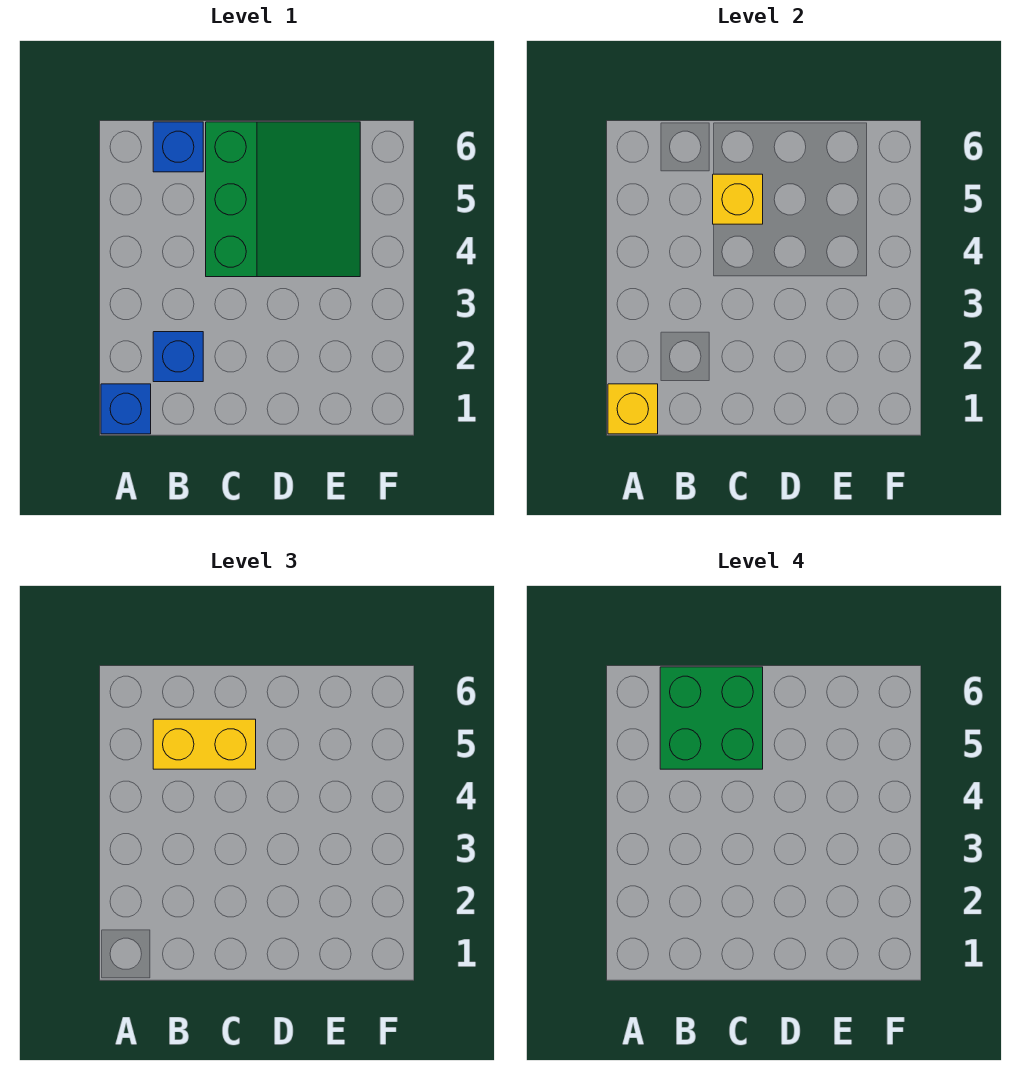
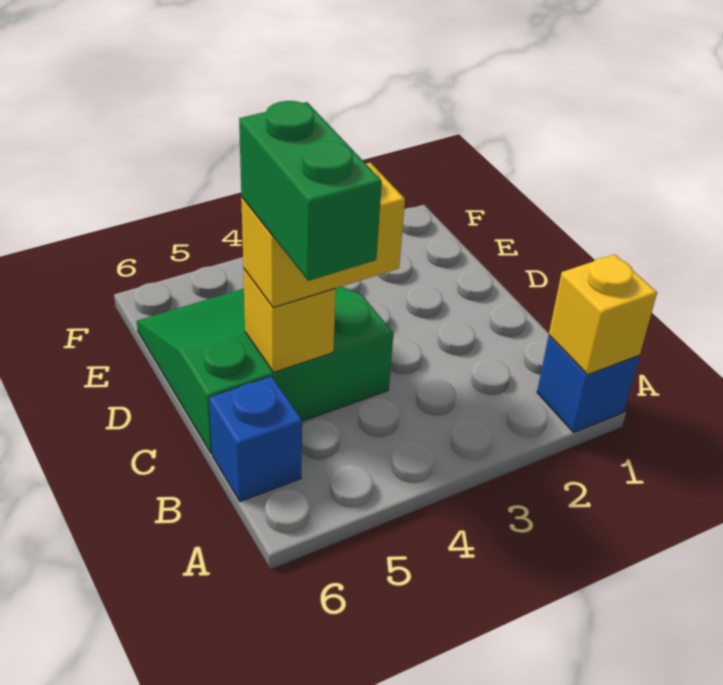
blue 1x1 brick [153,332,203,382] -> none
yellow 1x2 brick [153,719,256,769] -> yellow 1x2 brick turned to [241,163,405,308]
green 2x2 brick [660,667,763,769] -> green 1x2 brick [239,101,382,281]

